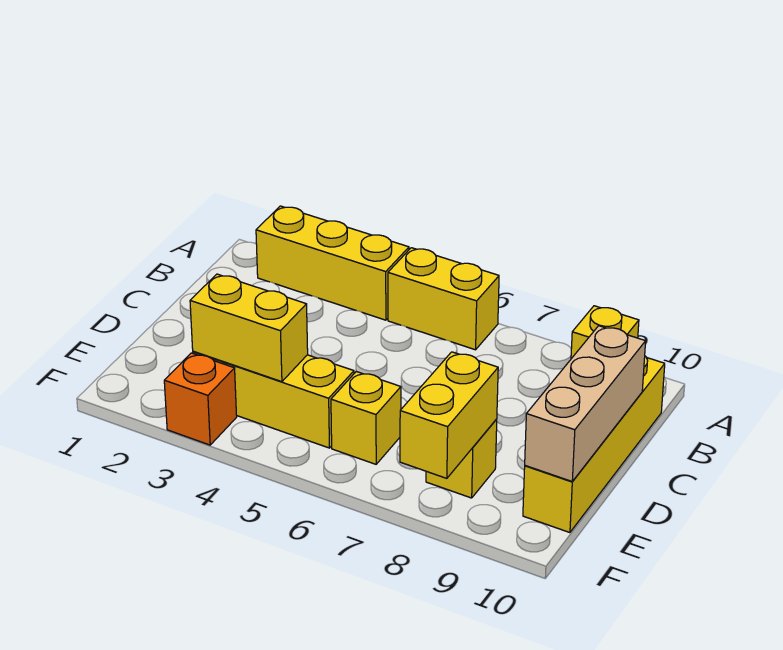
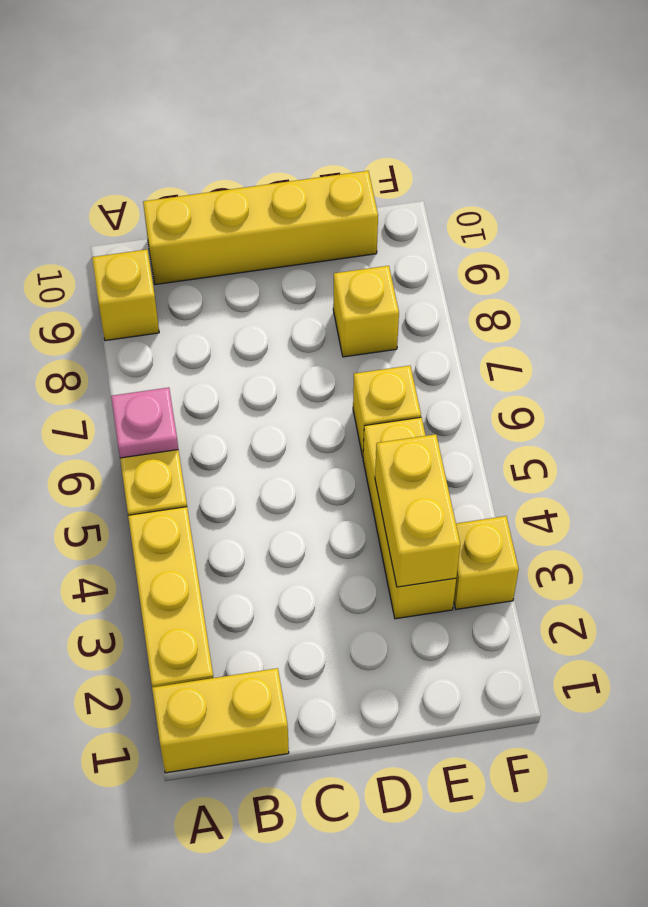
none -> pink 1x1 plate [111,388,178,458]
tan 1x3 brick [525,326,646,481] -> none
yellow 1x2 brick [400,352,498,478] -> yellow 1x2 brick moved to [152,668,289,773]
orange 1x1 brick [164,353,237,445] -> yellow 1x1 brick [454,516,519,609]

